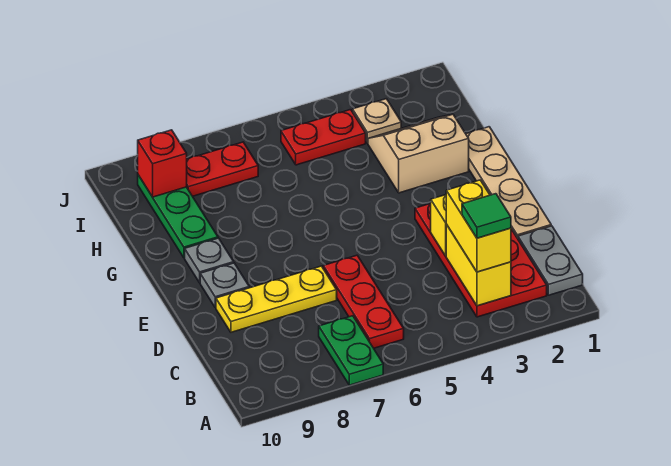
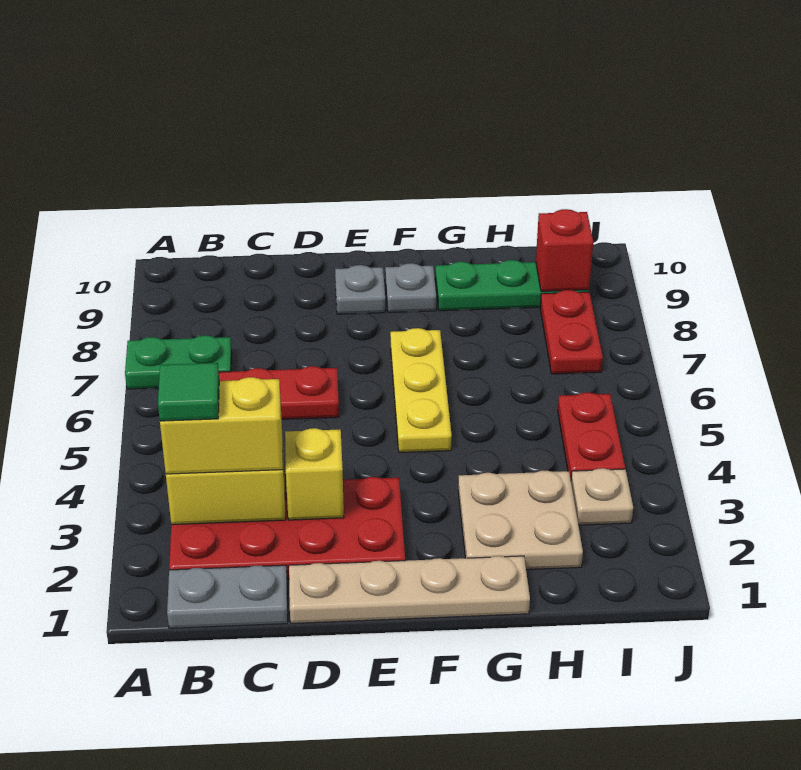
yellow 1x3 plate [216,266,337,332] -> yellow 1x3 plate moved to [390,328,452,452]
tan 2x2 slope [368,114,469,193] -> tan 2x2 plate [458,471,583,570]

